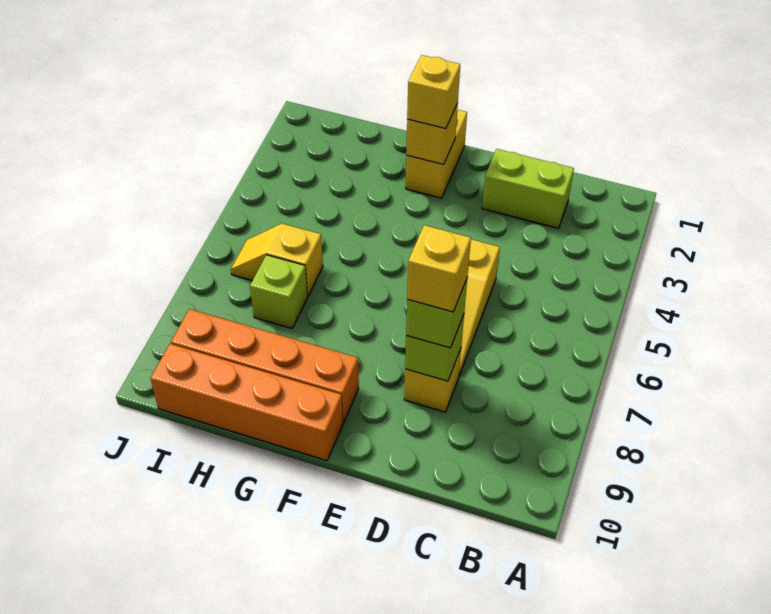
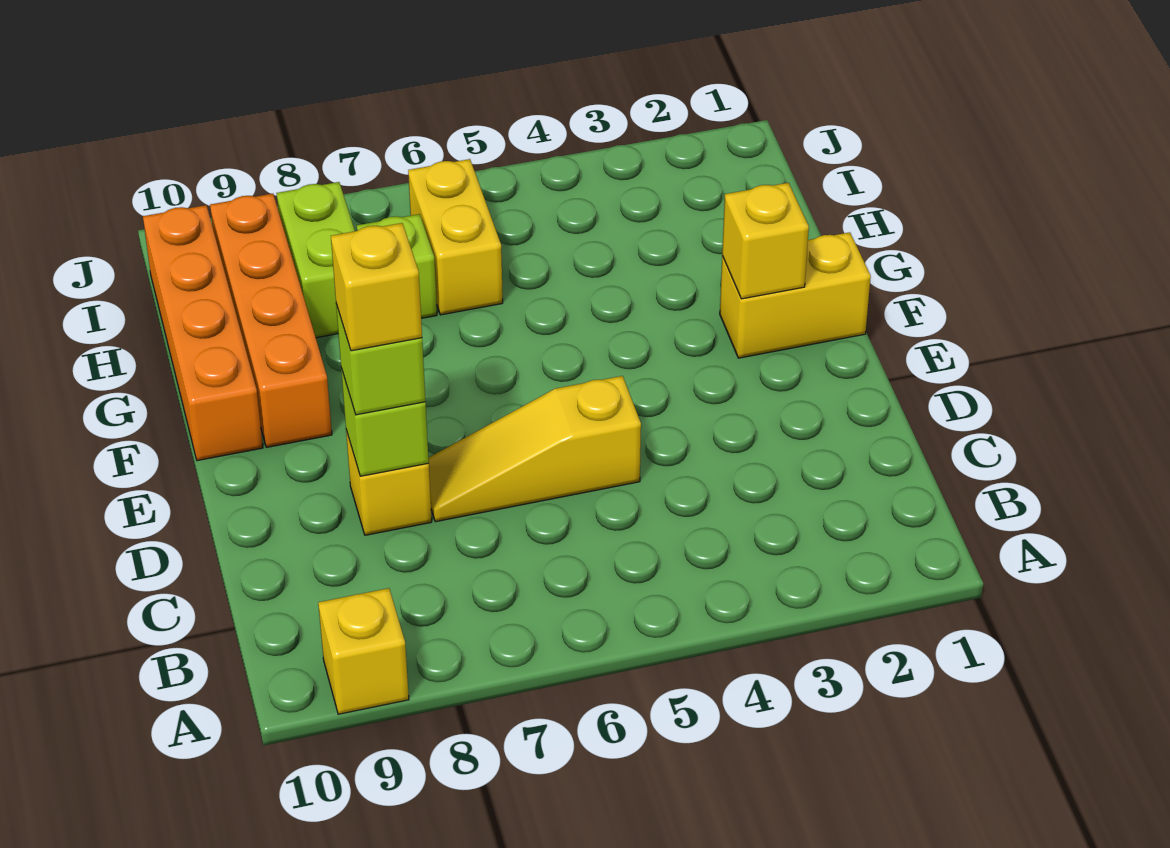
lime 1x2 brick [482,149,574,228] -> lime 1x2 brick moved to [277,182,355,338]
yellow 1x1 brick [407,55,460,129] -> yellow 1x1 brick moved to [318,588,409,714]
yellow 1x2 slope [231,224,323,296] -> yellow 1x2 brick [408,159,503,315]

